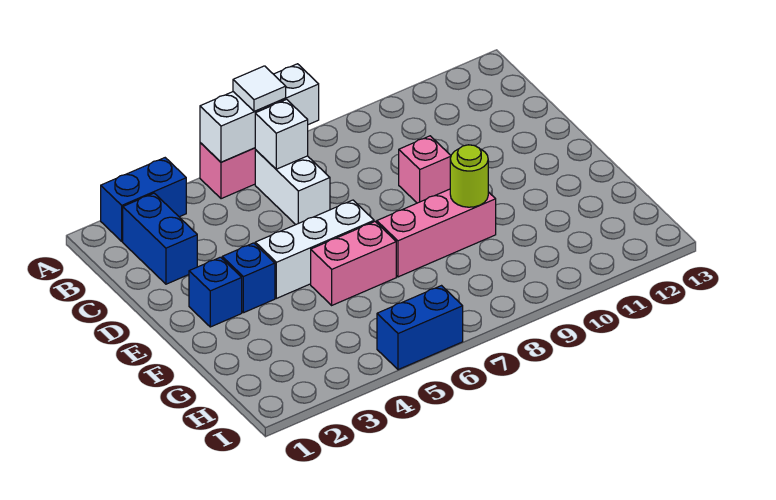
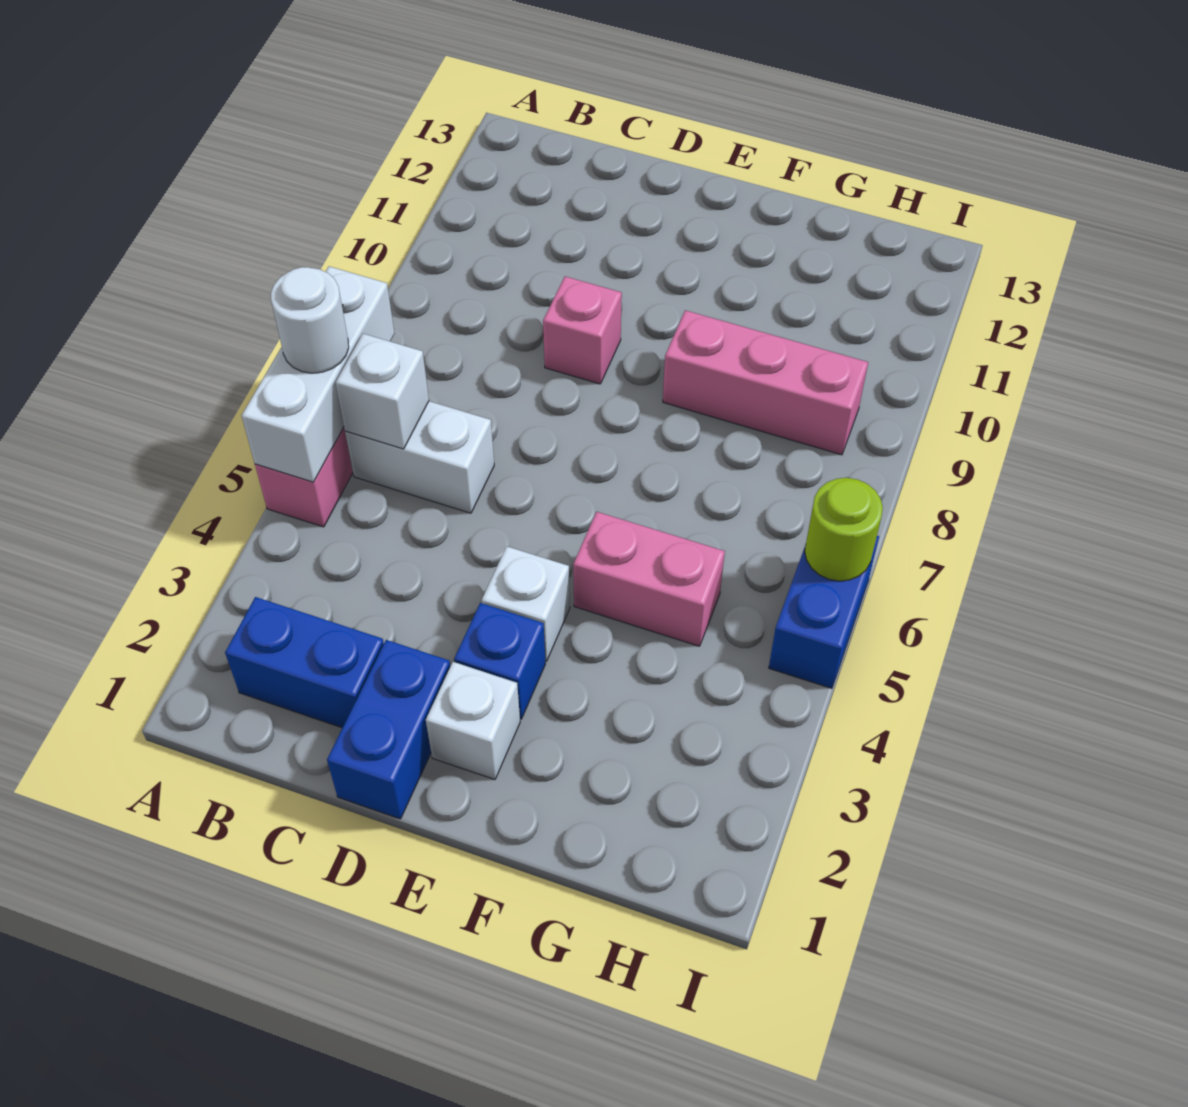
blue 1x2 brick [101,158,186,241] -> blue 1x2 brick moved to [327,640,450,819]
white 1x1 tile [233,66,286,112] -> white 1x1 round brick [271,267,349,373]
blue 1x1 brick [189,257,242,327] -> white 1x1 brick [426,662,520,780]
white 1x3 brick [255,200,374,298] -> white 1x1 brick [482,547,570,661]
pink 1x2 brick [311,222,396,305] -> pink 1x2 brick turned to [573,512,725,646]
pink 1x3 brick [377,189,496,277] -> pink 1x3 brick turned to [663,310,868,455]
lime 1x1 round brick [450,145,488,207] -> lime 1x1 round brick moved to [805,478,883,581]

